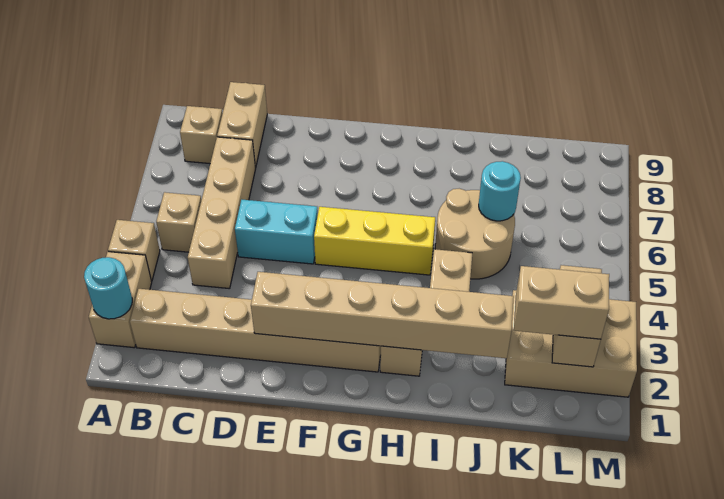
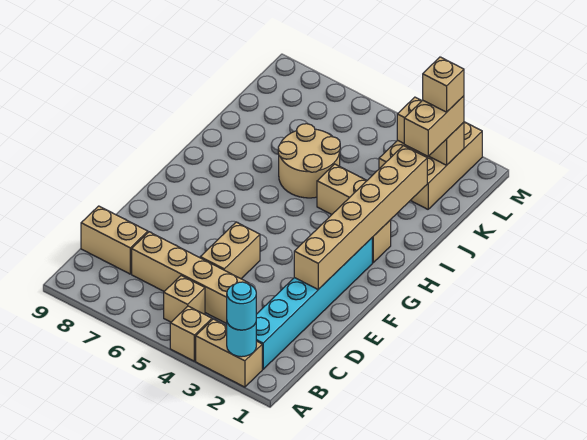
tan 1x6 brick [130,289,381,372] -> cyan 1x6 brick [256,238,372,369]
tan 1x1 brick [180,106,223,164] -> tan 1x1 brick moved to [423,57,464,112]
cyan 1x2 brick [235,200,318,264] -> tan 1x2 brick [200,222,260,279]
yellow 1x3 brick [314,207,435,275] -> none
cyan 1x1 round brick [479,161,521,221] -> cyan 1x1 round brick moved to [227,282,256,330]

